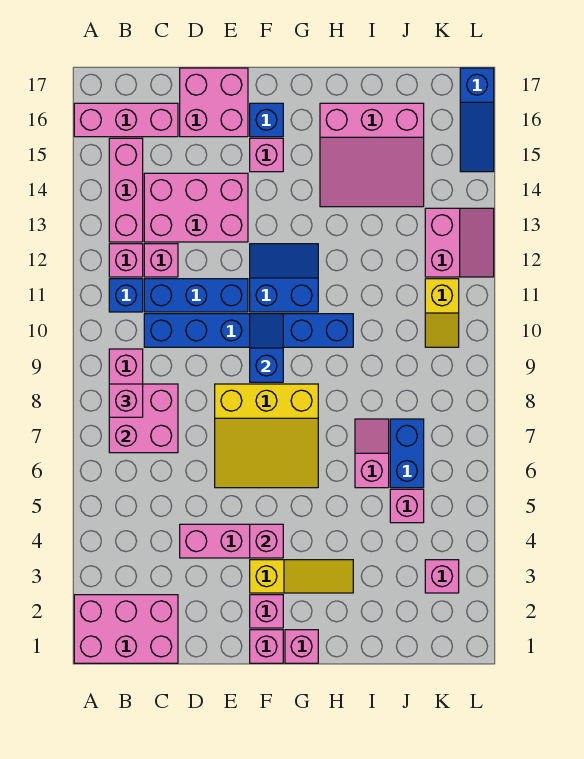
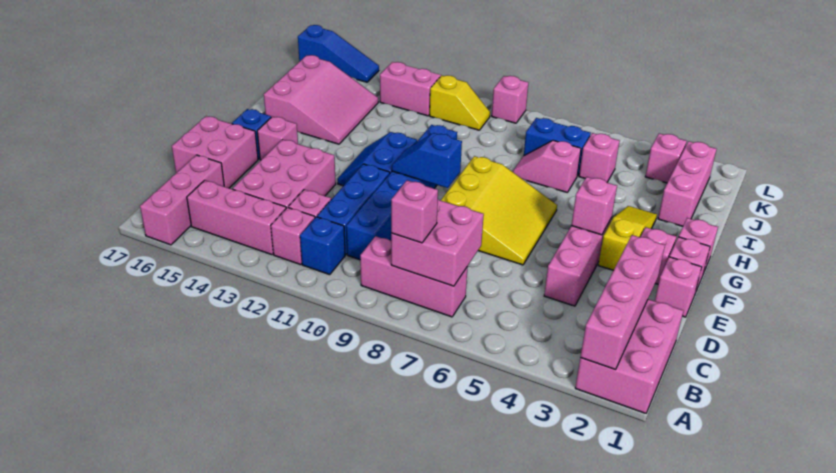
none -> pink 1x4 brick [580,235,665,369]
none -> pink 1x1 brick [655,257,702,317]
none -> pink 1x3 brick [658,141,716,226]
none -> pink 1x1 brick [492,76,528,123]

